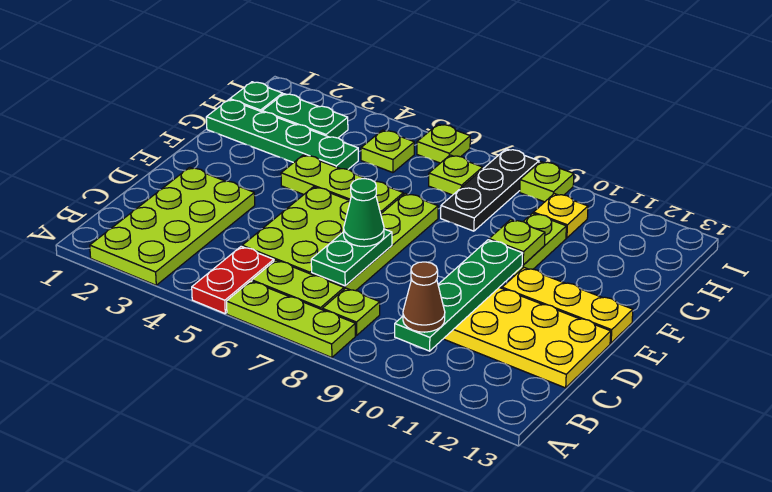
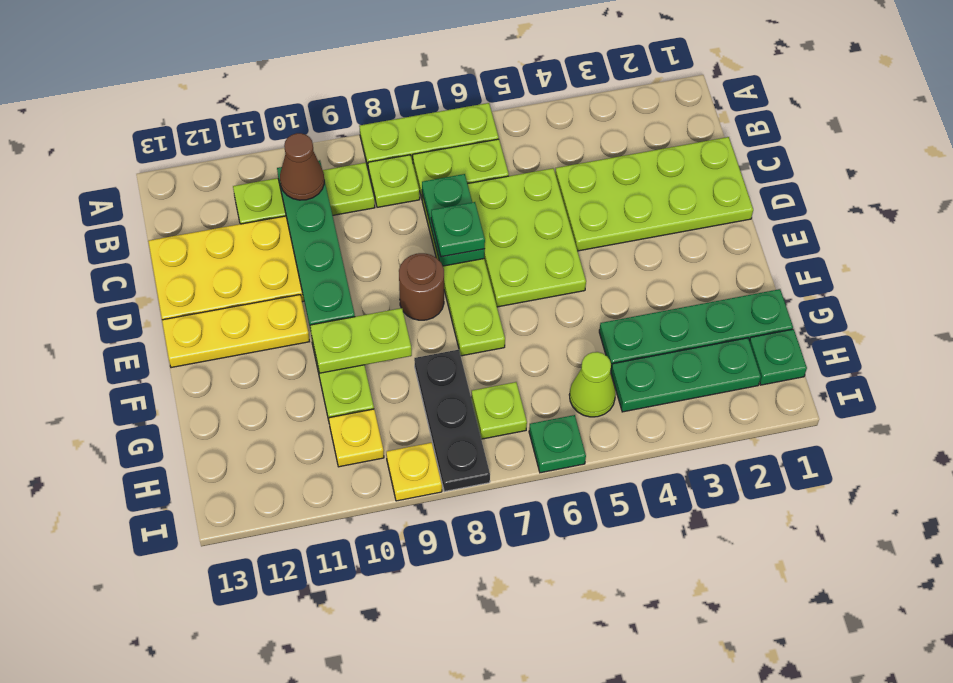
lime 2x4 plate [90,167,255,285] -> lime 2x4 plate turned to [555,137,753,251]
red 1x2 plate [192,246,274,314] -> none
green 1x1 cone [344,179,384,247] -> green 1x1 plate [431,202,485,257]
none -> brown 1x1 round brick [399,253,444,320]
lime 1x3 plate [281,155,403,213] -> lime 1x3 plate moved to [233,163,375,224]
lime 1x1 plate [489,219,545,265] -> lime 1x2 plate [310,308,412,373]
green 1x2 plate [262,94,348,138] -> green 1x3 plate [611,338,761,412]
lime 1x1 plate [361,130,414,173] -> lime 1x1 cone [569,352,616,417]
lime 1x1 plate [417,124,470,163] -> green 1x1 plate [529,415,586,473]
lime 1x1 plate [520,162,574,202] -> yellow 1x1 plate [386,443,442,501]

